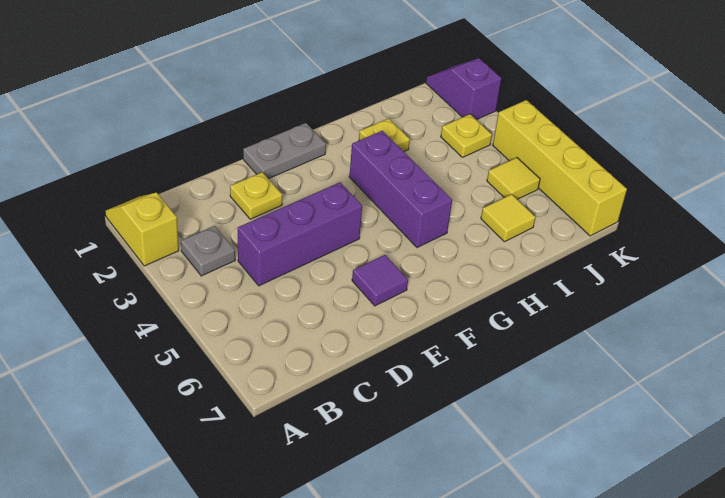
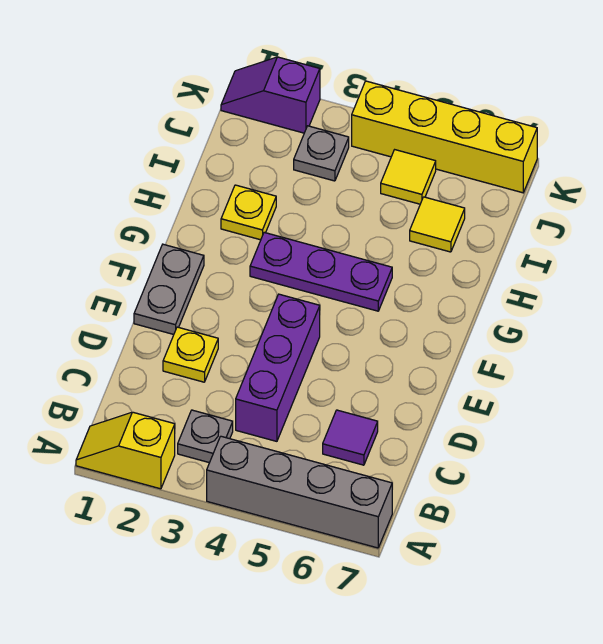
none -> grey 1x4 brick [207,436,392,548]
purple 1x1 tile [352,255,408,306] -> purple 1x1 tile moved to [323,410,378,465]
purple 1x3 brick [349,131,452,248] -> purple 1x3 plate [250,232,392,311]
yellow 1x1 plate [441,114,492,157] -> grey 1x1 plate [294,126,349,181]

